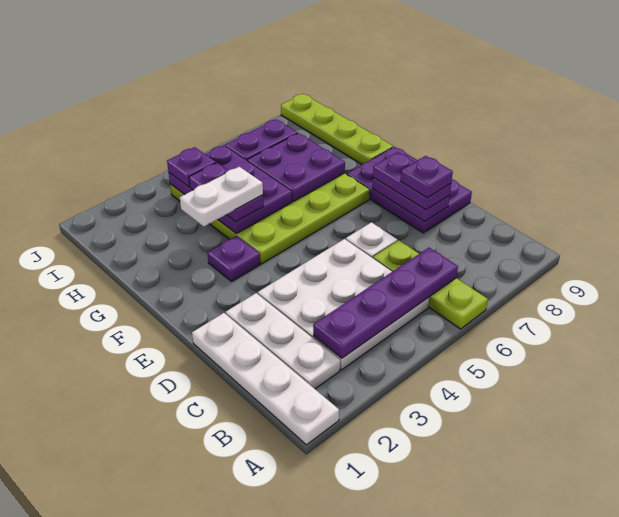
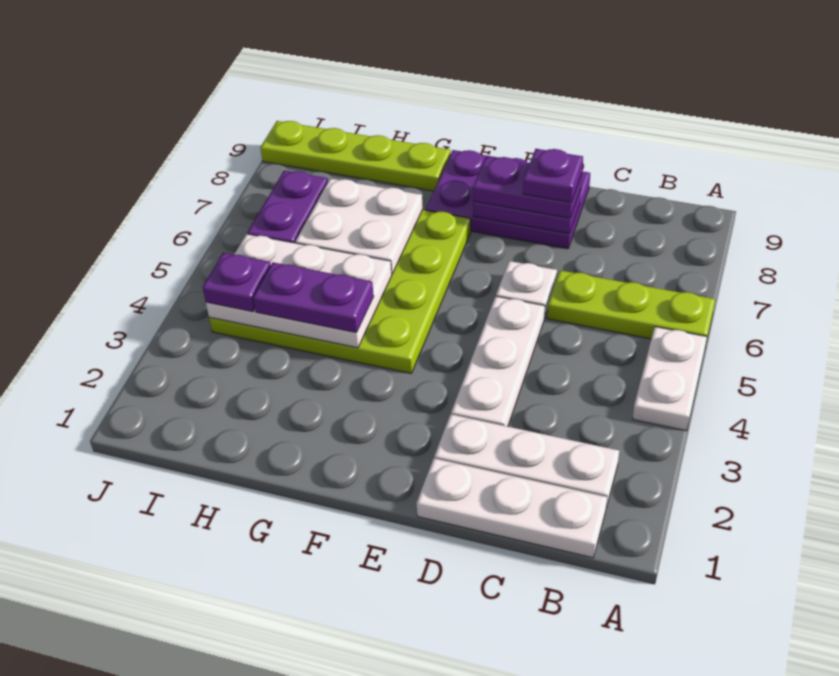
white 1x4 plate [192,313,339,445] -> white 1x3 plate [417,458,607,558]
white 3x3 plate [258,239,429,370] -> white 1x3 plate [451,296,545,426]
purple 1x4 plate [313,248,458,358] -> none
purple 1x1 plate [207,236,260,281] -> none
white 1x2 plate [180,167,263,226] -> white 1x2 plate moved to [632,327,707,431]
purple 2x3 plate [169,145,292,234] -> white 2x3 plate [206,234,392,348]
purple 2x2 plate [247,133,345,201] -> white 2x2 plate [295,179,423,274]

